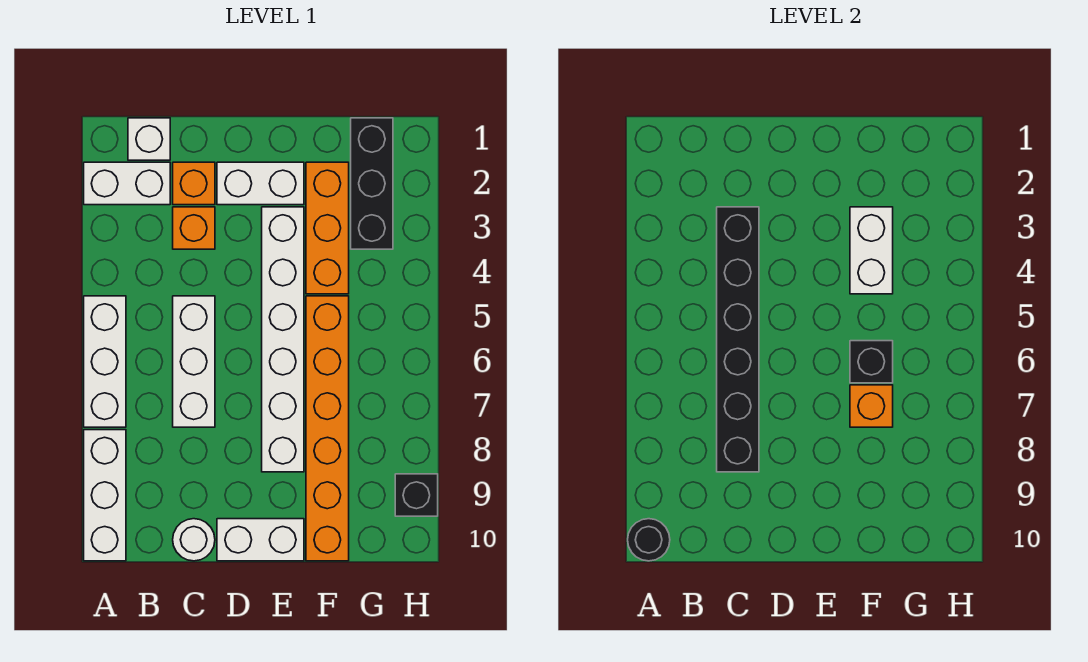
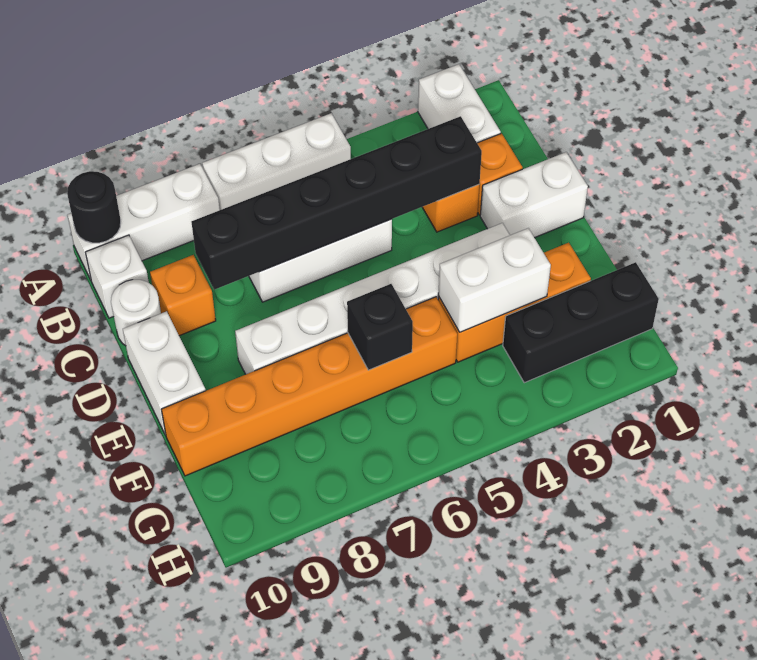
white 1x1 brick [128,118,170,160] -> white 1x1 brick moved to [85,235,149,318]
white 1x2 brick [217,162,304,205] -> white 1x2 brick turned to [480,152,588,238]
orange 1x1 brick [850,385,893,427] -> orange 1x1 brick moved to [150,255,216,336]
black 1x1 brick [395,474,438,516] -> none

